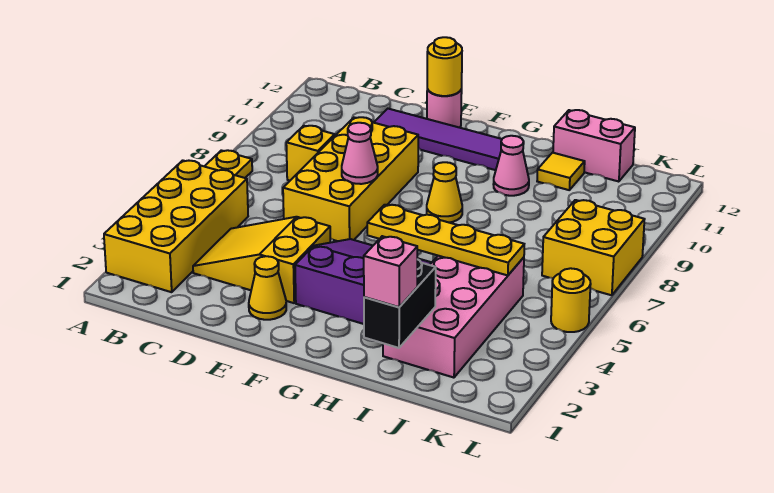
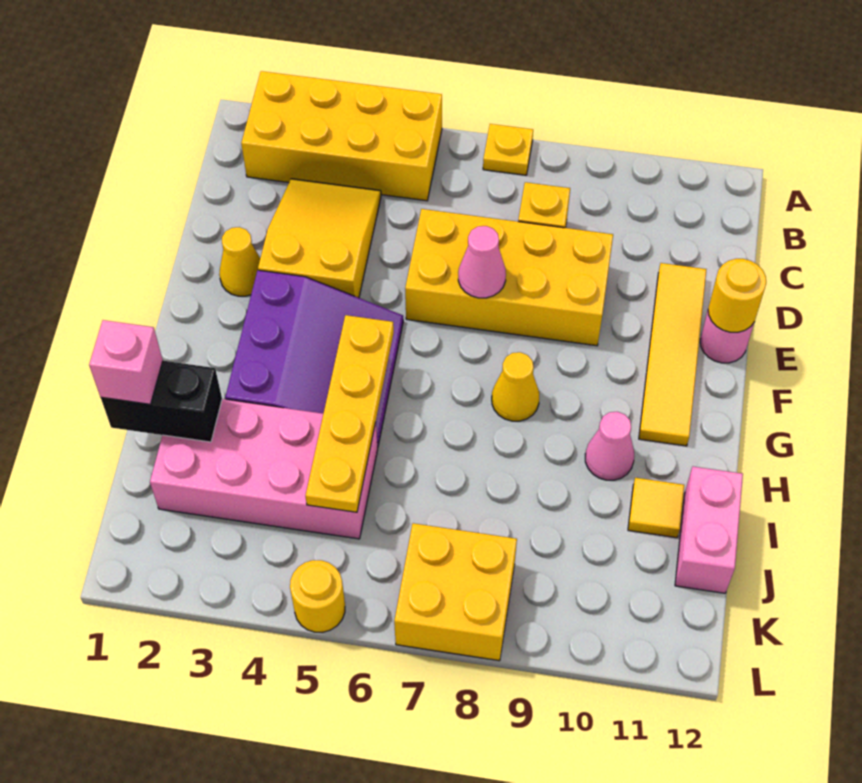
purple 1x4 tile [374,109,502,170] -> yellow 1x4 tile [639,263,707,446]

